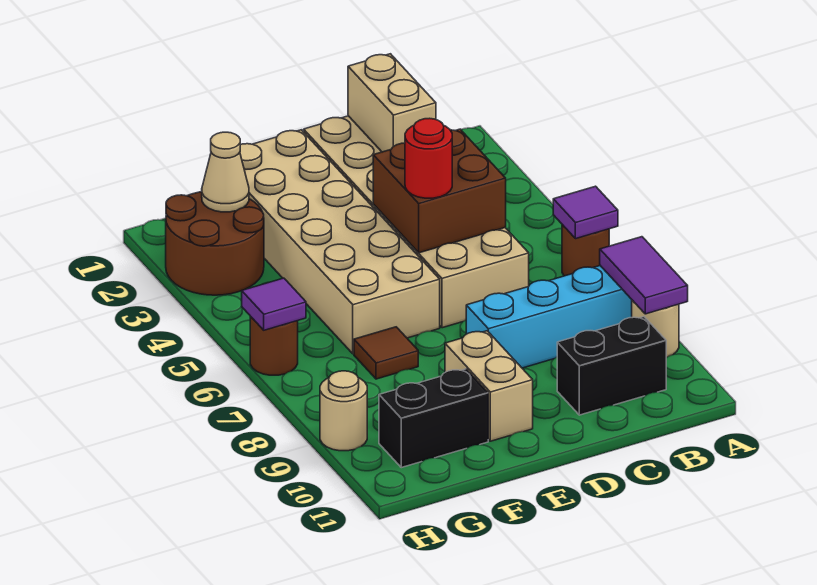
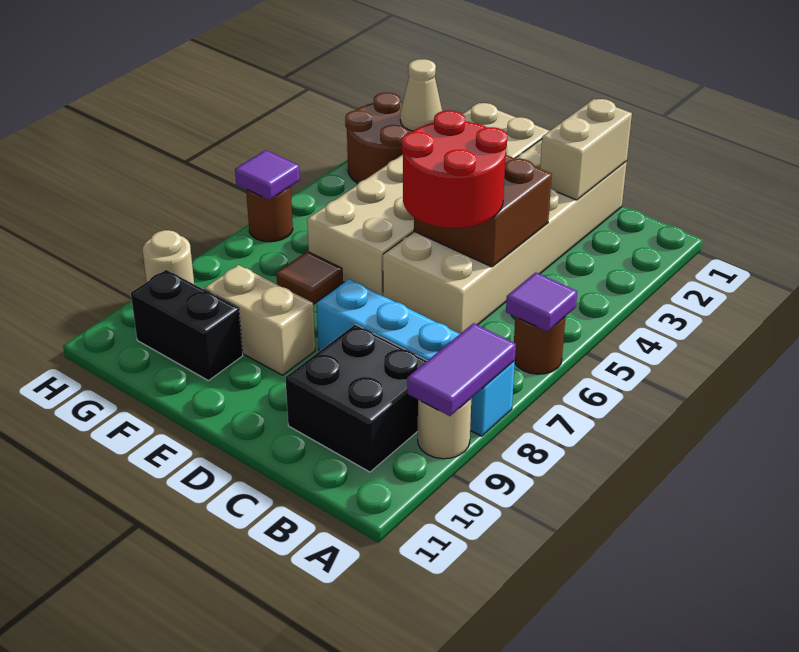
black 1x2 brick [557,317,666,415] -> black 2x2 brick [285,324,427,472]
red 1x1 round brick [405,118,452,198] -> red 2x2 round brick [402,110,507,228]
tan 1x2 brick [445,331,533,441] -> tan 1x2 brick turned to [205,265,315,375]

